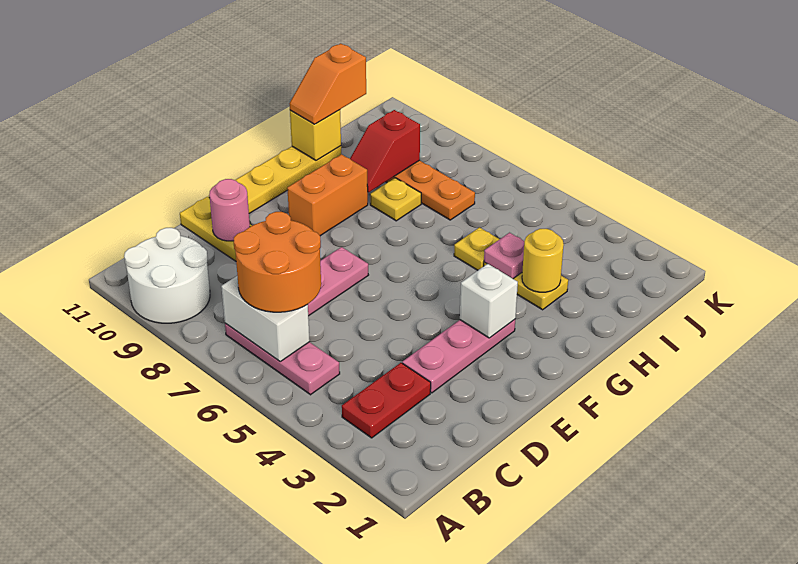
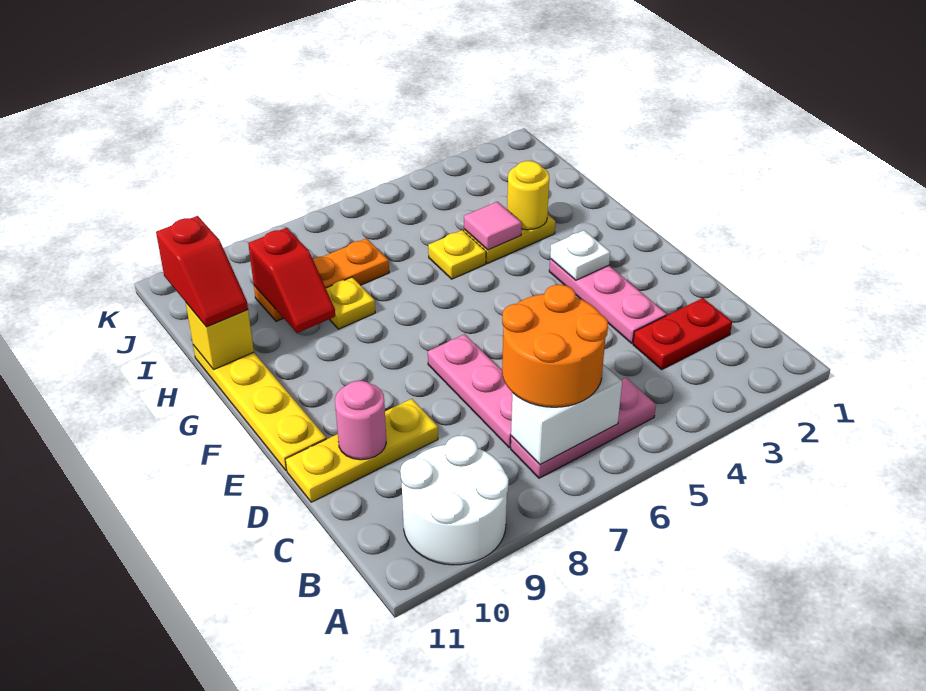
red 1x2 plate [342,363,431,438] -> red 1x2 plate turned to [633,298,732,369]
white 1x1 brick [460,264,518,338] -> white 1x1 plate [550,230,610,280]
orange 1x2 brick [287,154,368,236] -> none
pink 1x1 plate [484,233,524,279] -> pink 1x1 tile [464,202,522,250]
orange 1x2 slope [289,43,366,124] -> red 1x2 slope [156,216,248,327]

